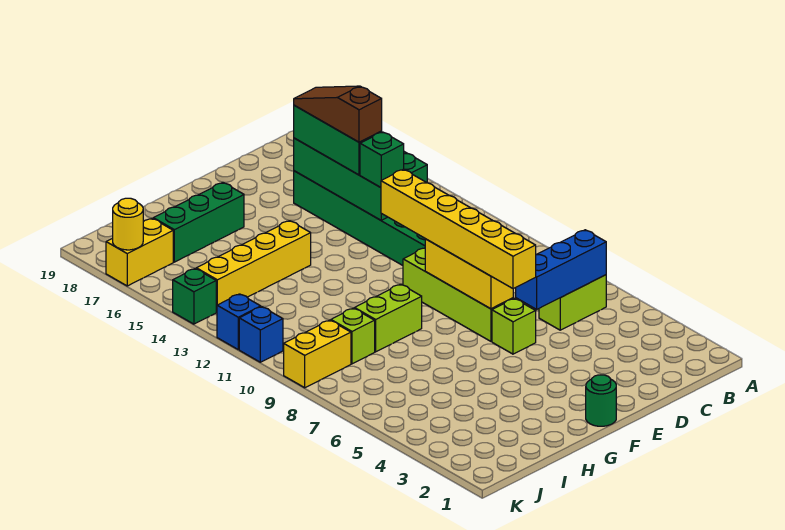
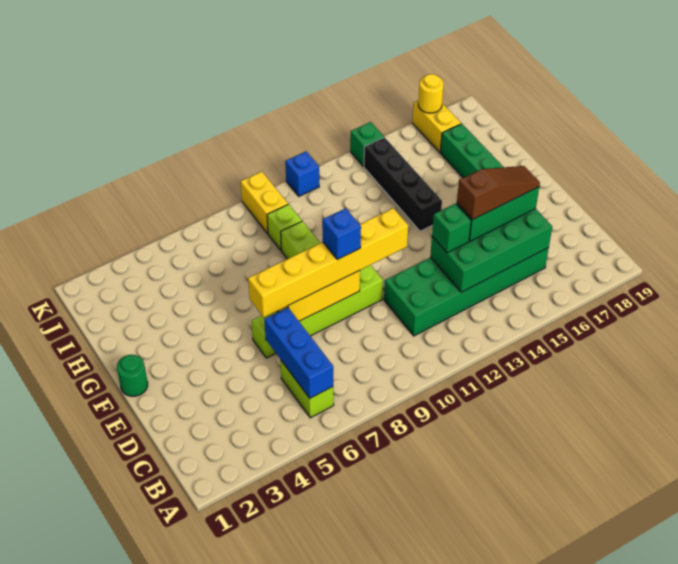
yellow 1x4 brick [196,221,311,312] -> black 1x4 brick [364,137,442,231]
blue 1x1 brick [217,294,261,349] -> blue 1x1 brick moved to [322,208,361,260]

